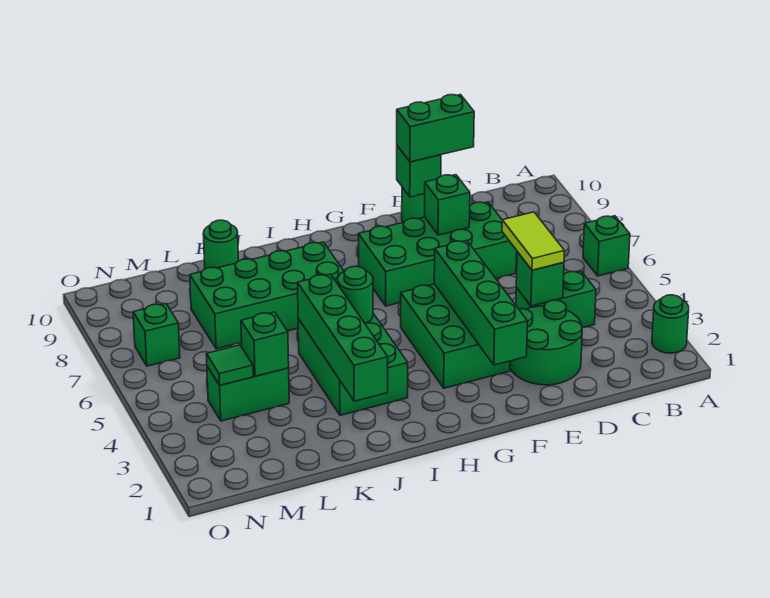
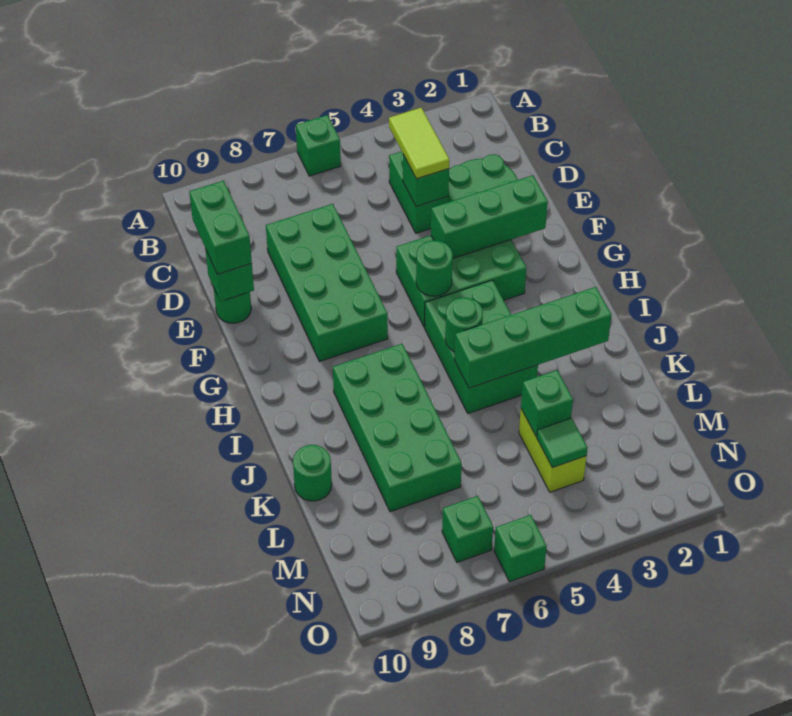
green 1x1 round brick [652,295,689,353] -> green 1x1 round brick moved to [416,240,453,296]
lime 1x2 tile [502,212,564,270] -> lime 1x2 tile turned to [389,108,449,179]
green 1x1 brick [424,175,470,235] -> green 1x1 brick moved to [494,515,547,582]
green 1x4 brick [434,240,528,365] -> green 1x3 brick [431,175,548,258]
green 2x3 brick [298,313,408,415] -> green 2x3 brick turned to [425,280,538,413]
green 1x2 brick [207,366,289,421] -> lime 1x2 brick [519,409,587,492]

